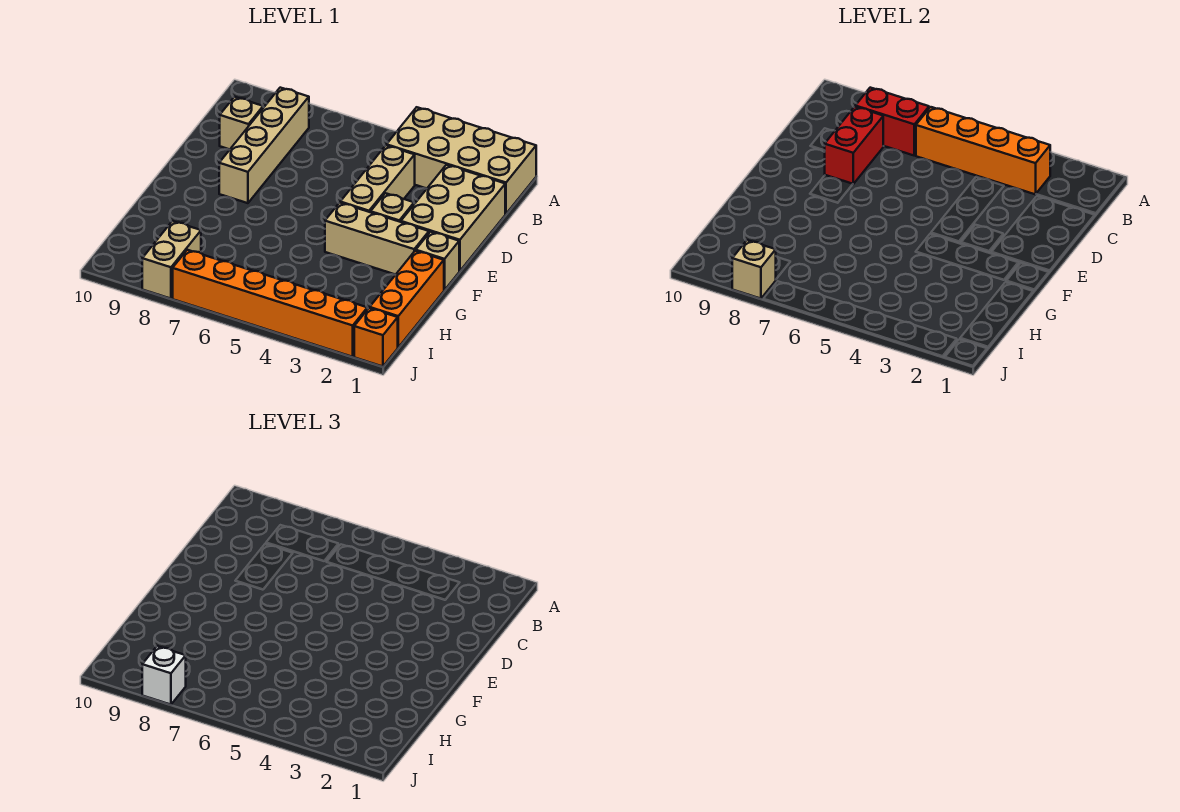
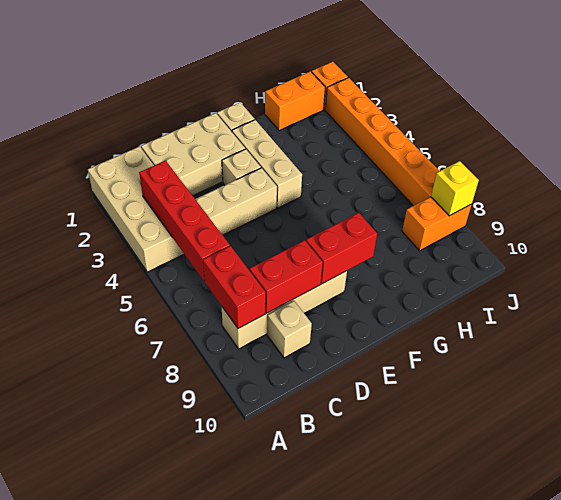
orange 1x4 brick [916,107,1050,194] -> red 1x4 brick [139,161,230,281]
none -> red 1x2 brick [306,213,377,284]
orange 1x3 brick [370,251,444,347] -> orange 1x2 brick [265,71,325,131]
tan 1x2 brick [142,221,201,299] -> orange 1x2 brick [402,197,472,251]
tan 1x1 brick [732,240,776,299] -> yellow 1x1 brick [431,161,479,216]
white 1x1 brick [142,646,186,705] -> none

